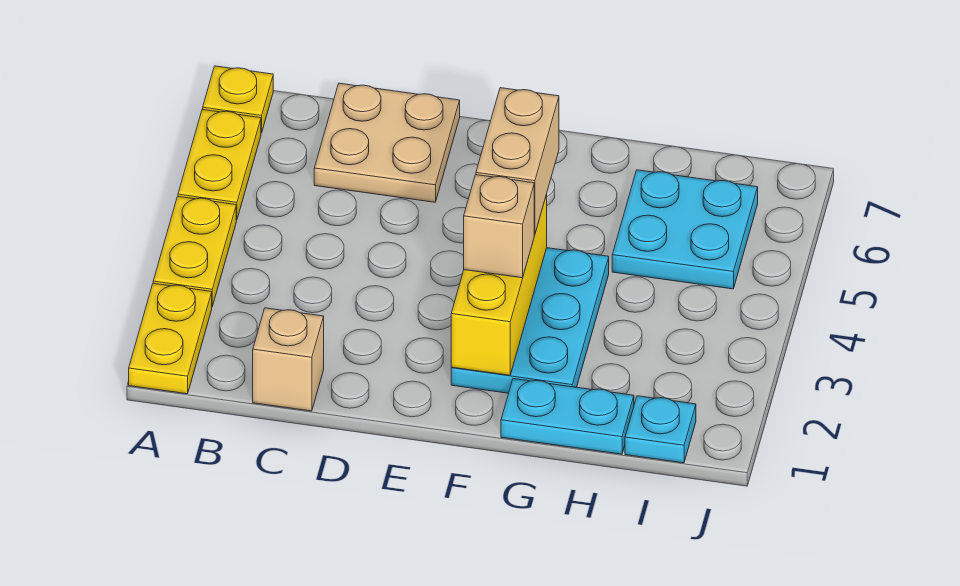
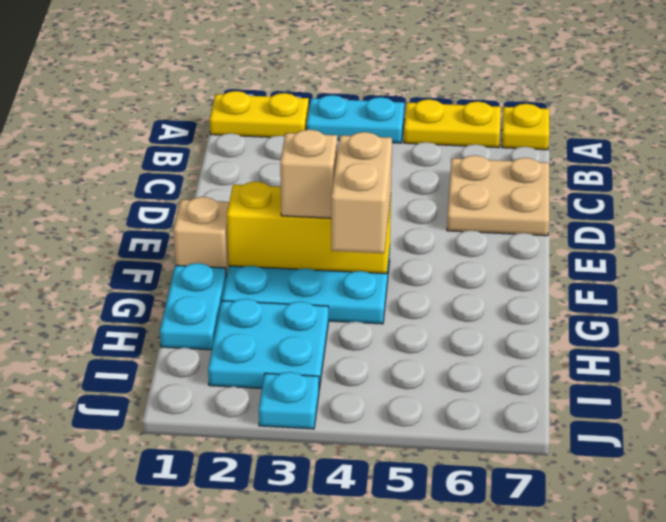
yellow 1x2 plate [153,197,236,306] -> cyan 1x2 plate [307,95,404,143]
tan 1x1 brick [253,308,324,411] -> tan 1x1 brick moved to [174,197,229,277]
tan 1x2 brick [476,88,559,234] -> tan 1x2 brick turned to [331,132,392,253]
cyan 2x2 plate [612,170,758,289] -> cyan 2x2 plate moved to [208,299,328,389]
cyan 1x1 plate [625,396,696,463] -> cyan 1x1 plate moved to [259,372,319,429]

